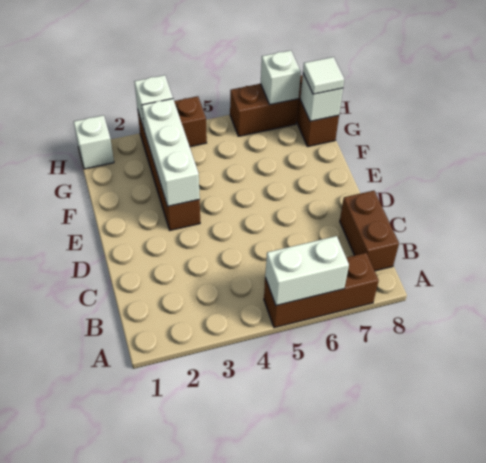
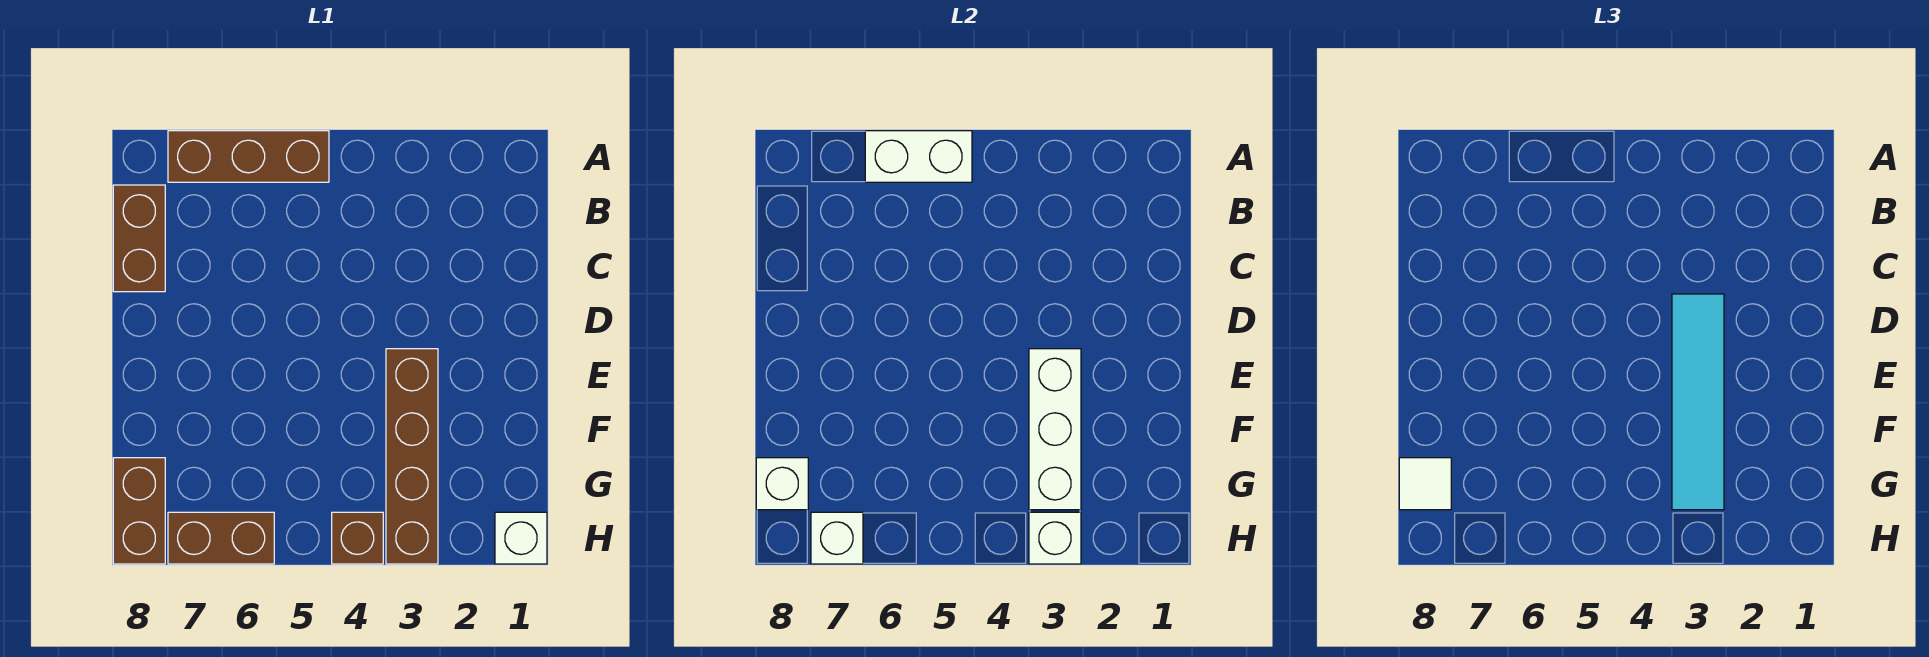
none -> cyan 1x4 tile [1672,294,1724,510]

